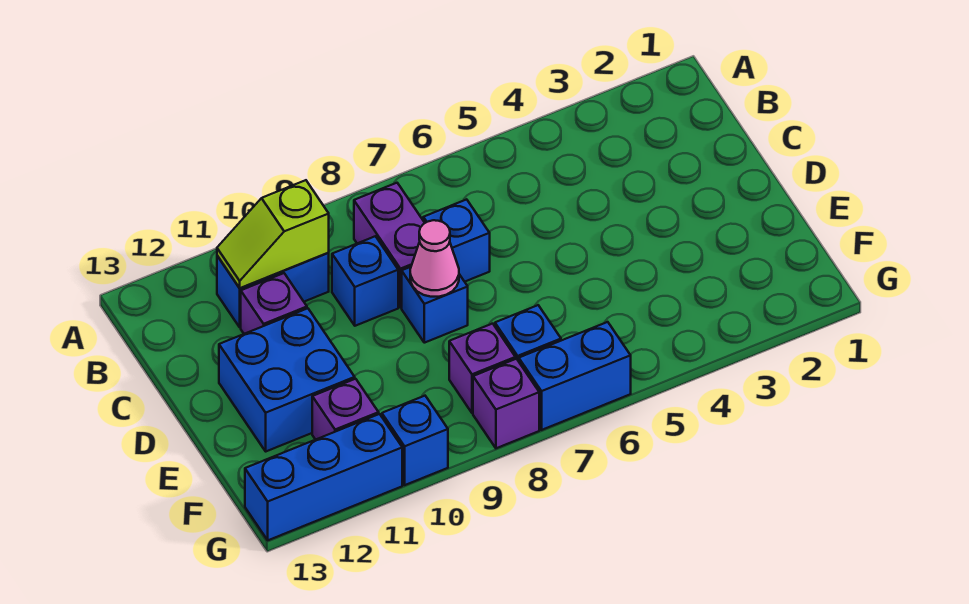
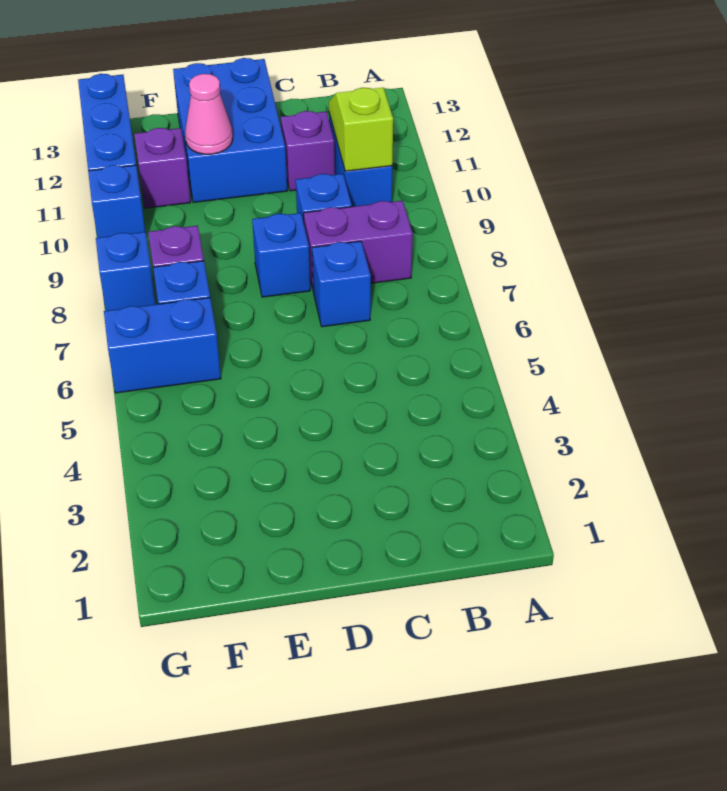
pink 1x1 cone [410,220,459,297] -> pink 1x1 cone moved to [185,74,233,154]
blue 2x2 brick [219,308,355,451] -> blue 2x3 brick [173,58,287,202]
blue 1x2 brick [519,322,631,430] -> blue 1x2 brick turned to [104,298,221,393]
purple 1x1 brick [473,359,539,448] -> blue 1x1 brick [96,232,156,311]

